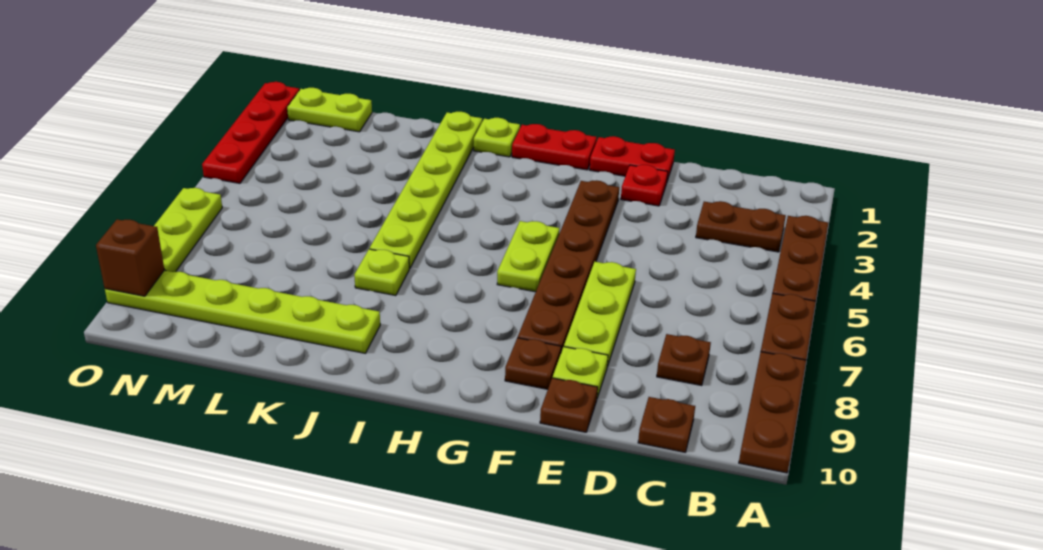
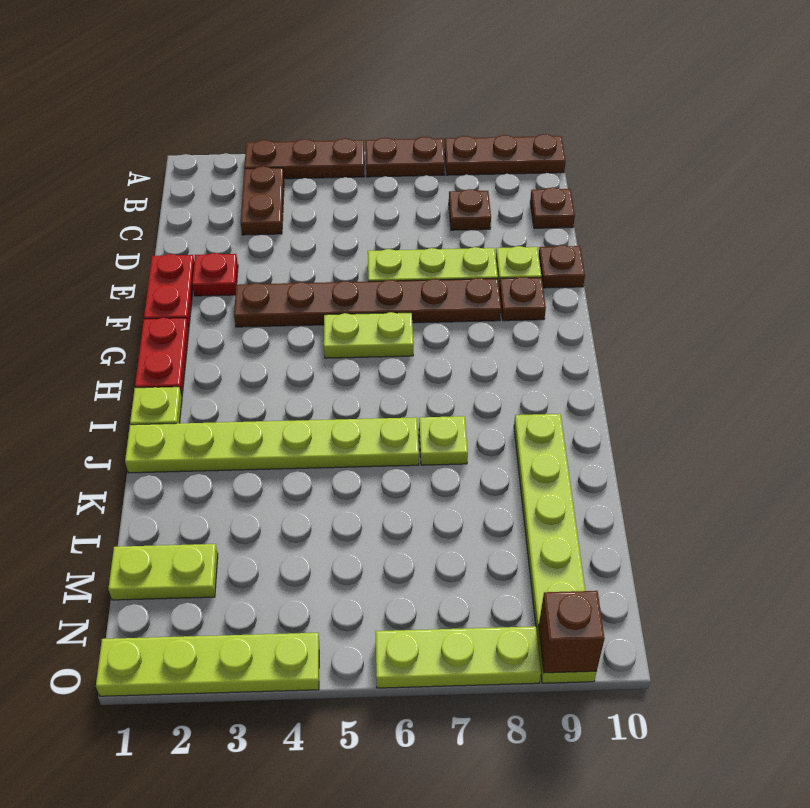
lime 1x2 plate [287,88,372,132] -> lime 1x2 plate turned to [108,544,218,600]
red 1x4 plate [202,82,299,183] -> lime 1x4 plate [96,633,319,696]

